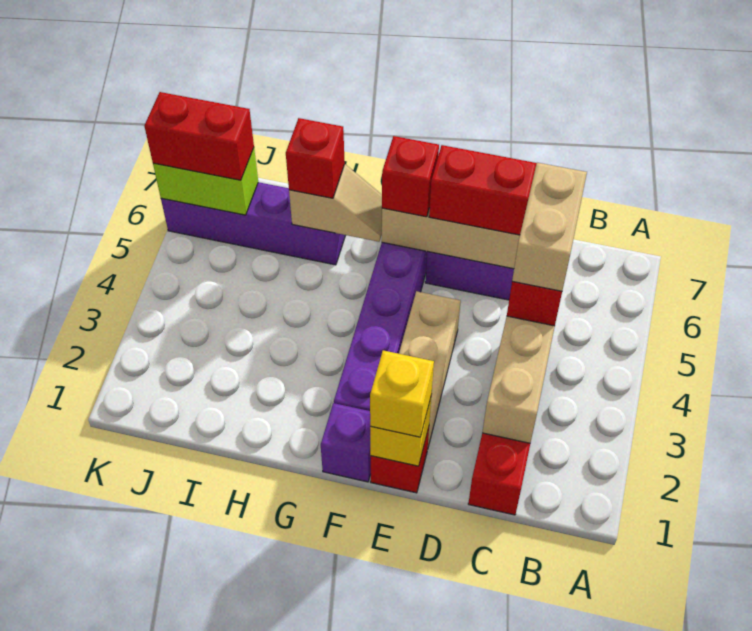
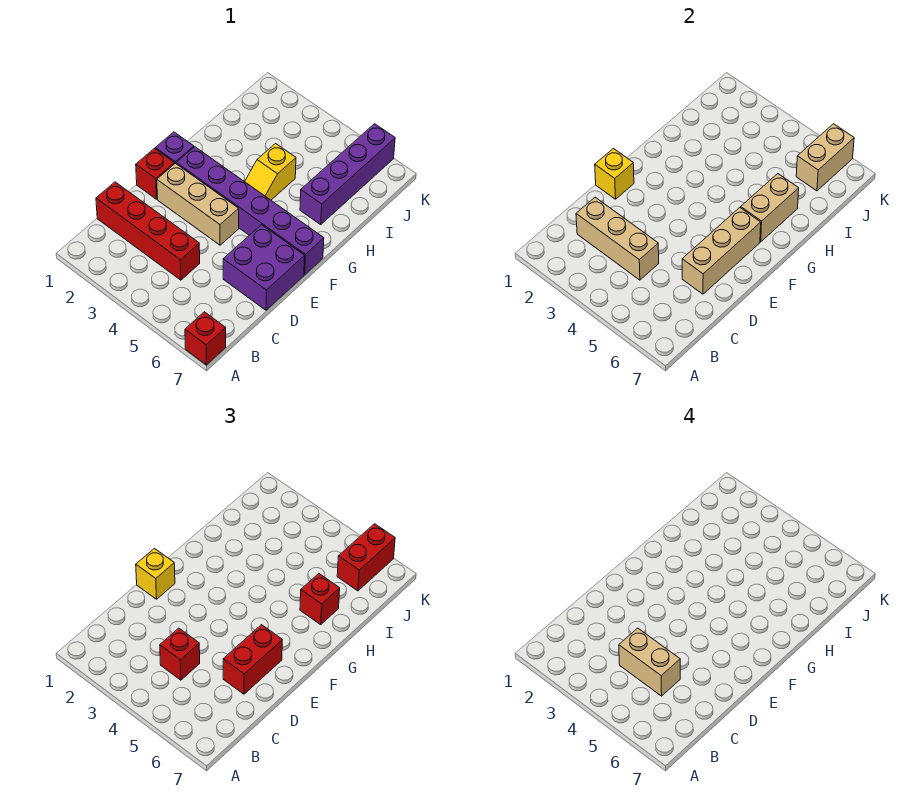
red 1x1 brick [382,136,439,217] -> red 1x1 brick moved to [185,312,226,365]
none -> yellow 1x2 slope [245,144,296,200]
tan 1x2 slope [289,164,382,242] -> tan 1x2 brick [741,174,799,242]
lime 1x2 brick [153,148,258,215] -> tan 1x2 brick [796,124,854,191]

